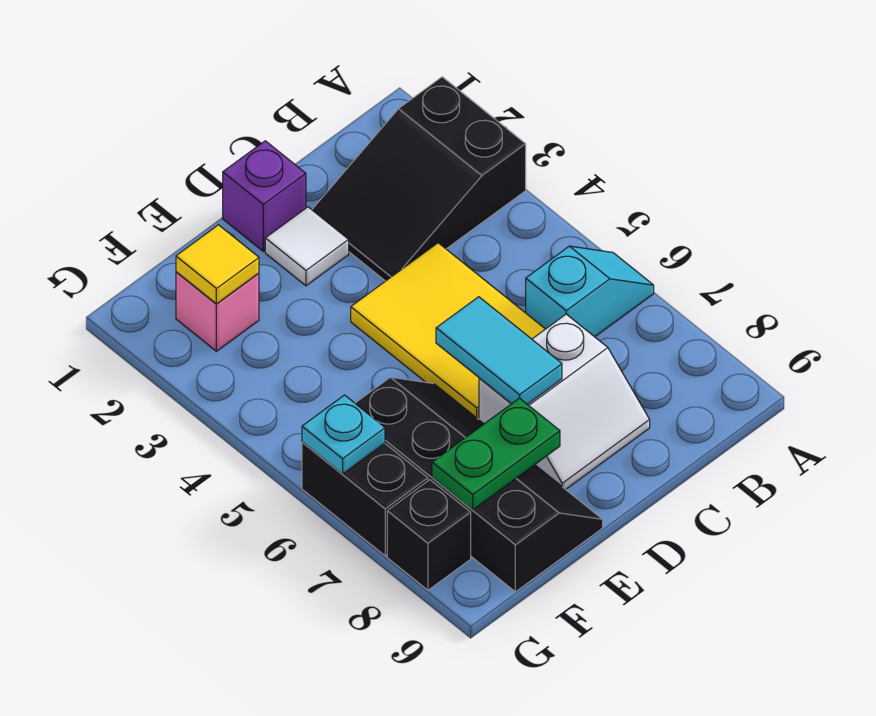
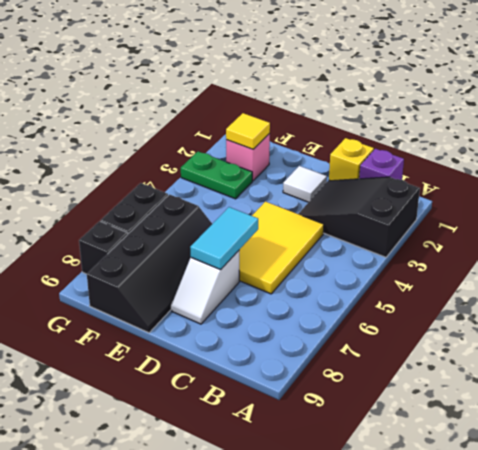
cyan 1x2 slope [526,246,654,337] -> none
none -> yellow 1x1 brick [329,138,374,181]
white 2x2 slope [479,314,650,489] -> white 1x2 slope [171,251,239,324]
purple 1x1 brick [223,141,306,251] -> purple 1x1 brick moved to [359,149,404,180]
green 1x2 plate [432,398,560,510] -> green 1x2 plate moved to [181,152,252,199]
cyan 1x1 plate [302,395,385,474] -> none

